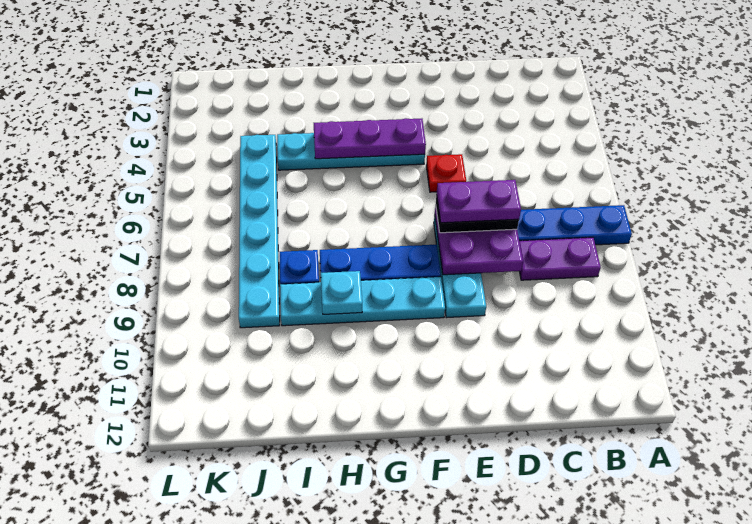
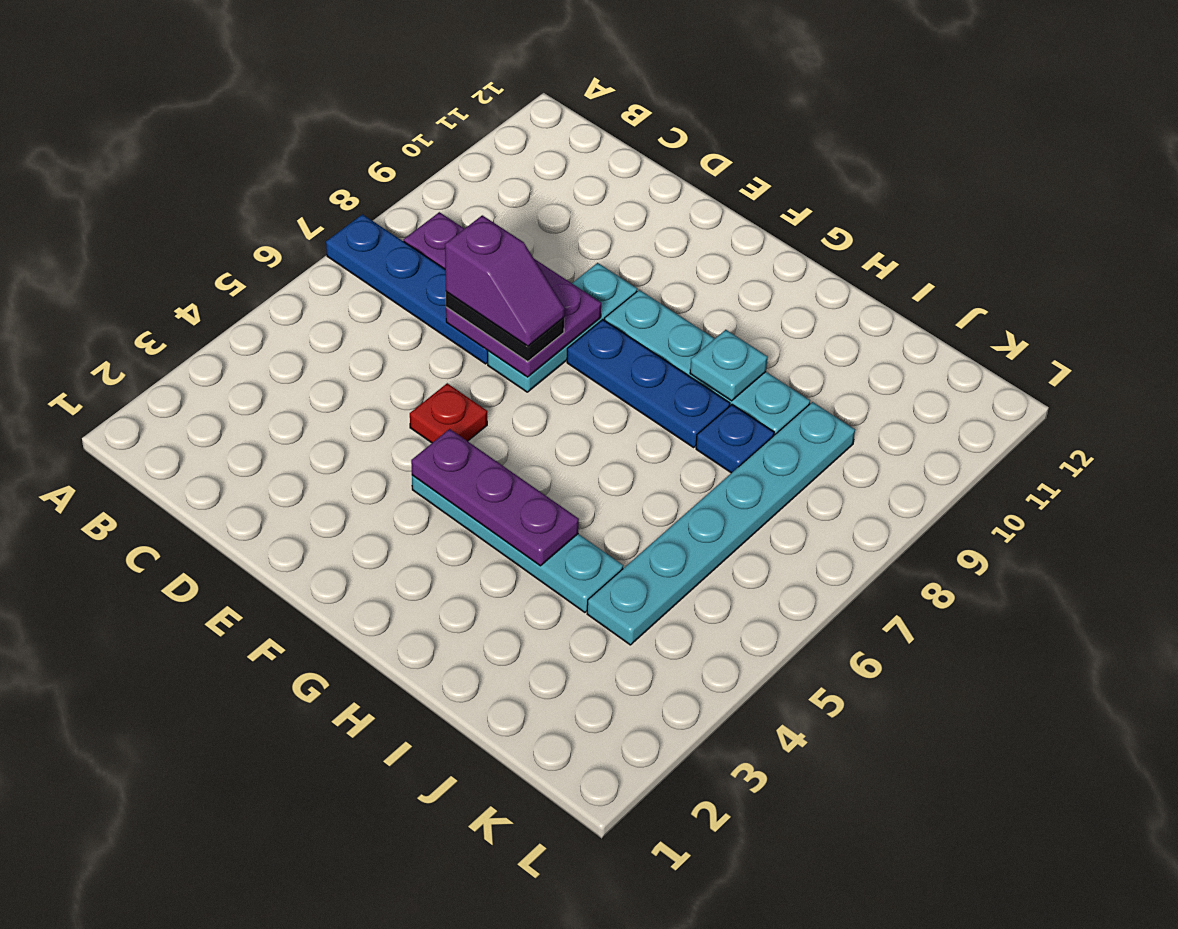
purple 1x2 plate [437,180,521,223] -> purple 1x2 slope [445,215,565,346]

